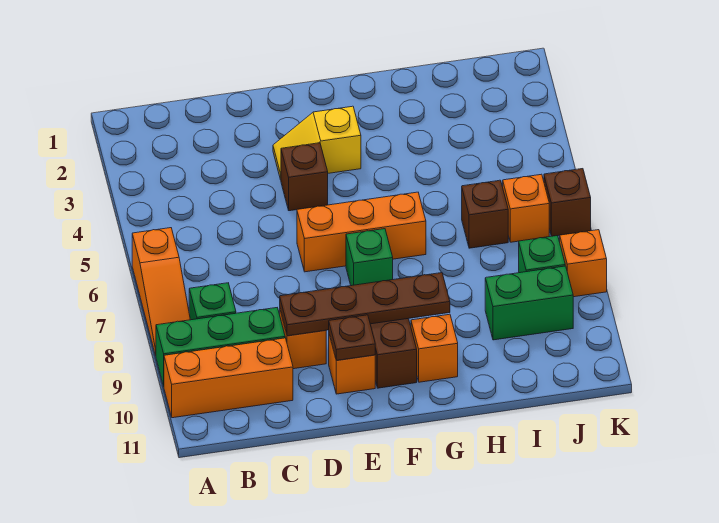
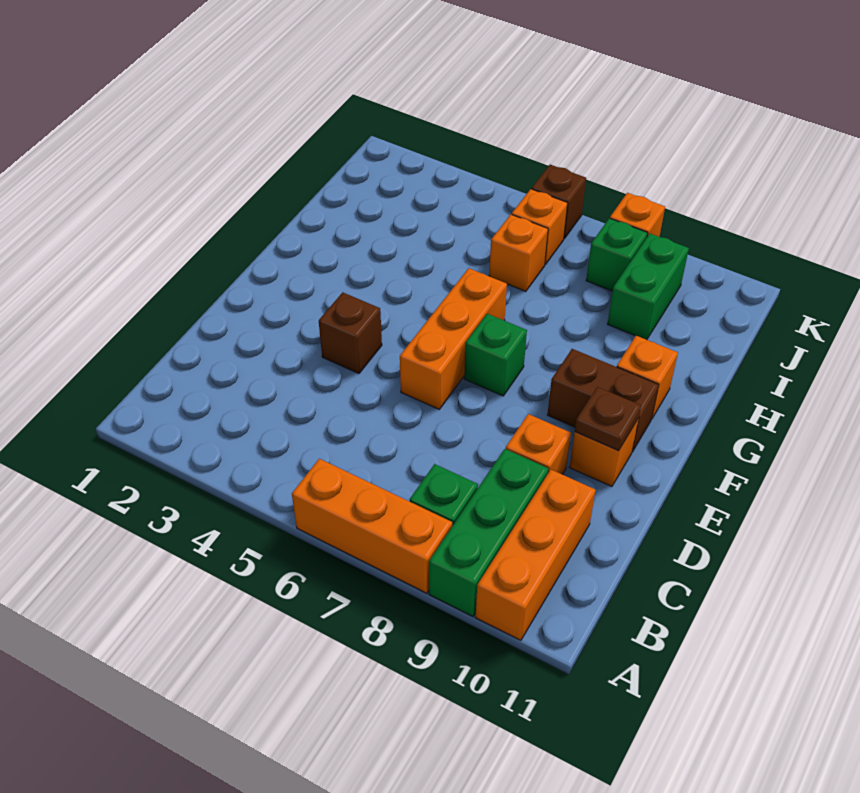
orange 1x3 slope [132,228,190,356] -> orange 1x3 brick [292,459,452,593]
brown 1x4 plate [280,273,450,336] -> none
yellow 1x2 slope [273,106,361,180] -> none
brown 1x1 brick [462,180,508,248] -> orange 1x1 brick [489,214,548,292]

